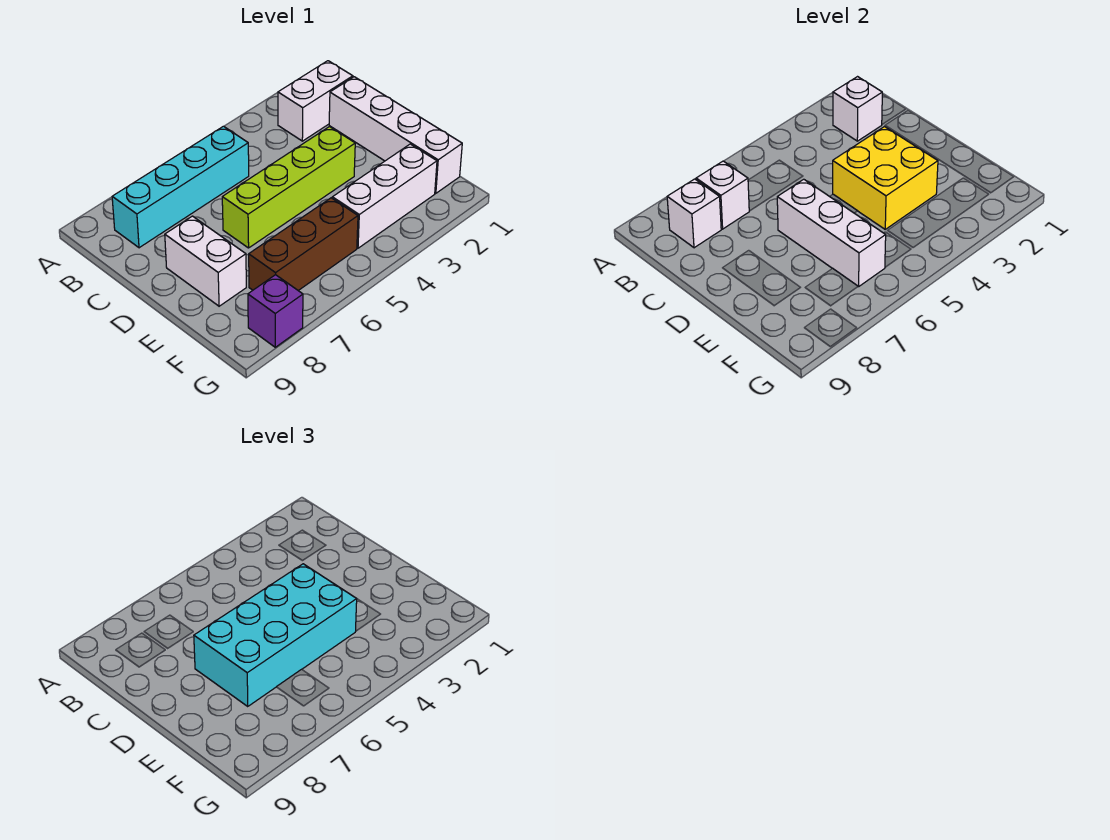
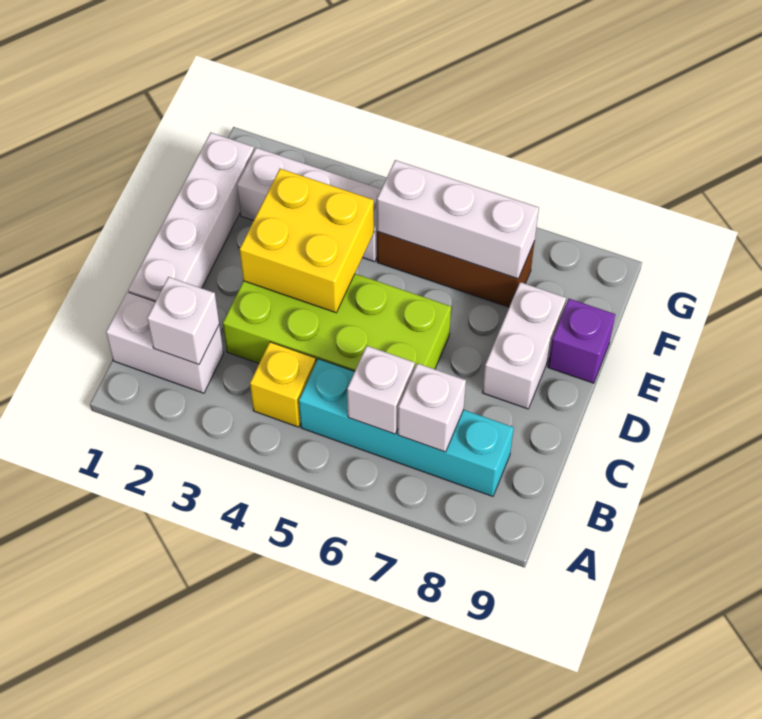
none -> yellow 1x1 brick [250,342,316,427]
white 1x1 brick [667,179,721,248] -> white 1x1 brick moved to [347,346,415,434]
lime 1x4 brick [222,127,355,248] -> lime 2x4 brick [223,274,451,371]
cyan 2x4 brick [194,564,357,706] -> none
white 1x3 brick [777,179,886,287] -> white 1x3 brick turned to [377,160,539,279]
purple 1x1 brick [248,275,303,347] -> purple 1x1 brick moved to [548,299,615,383]

